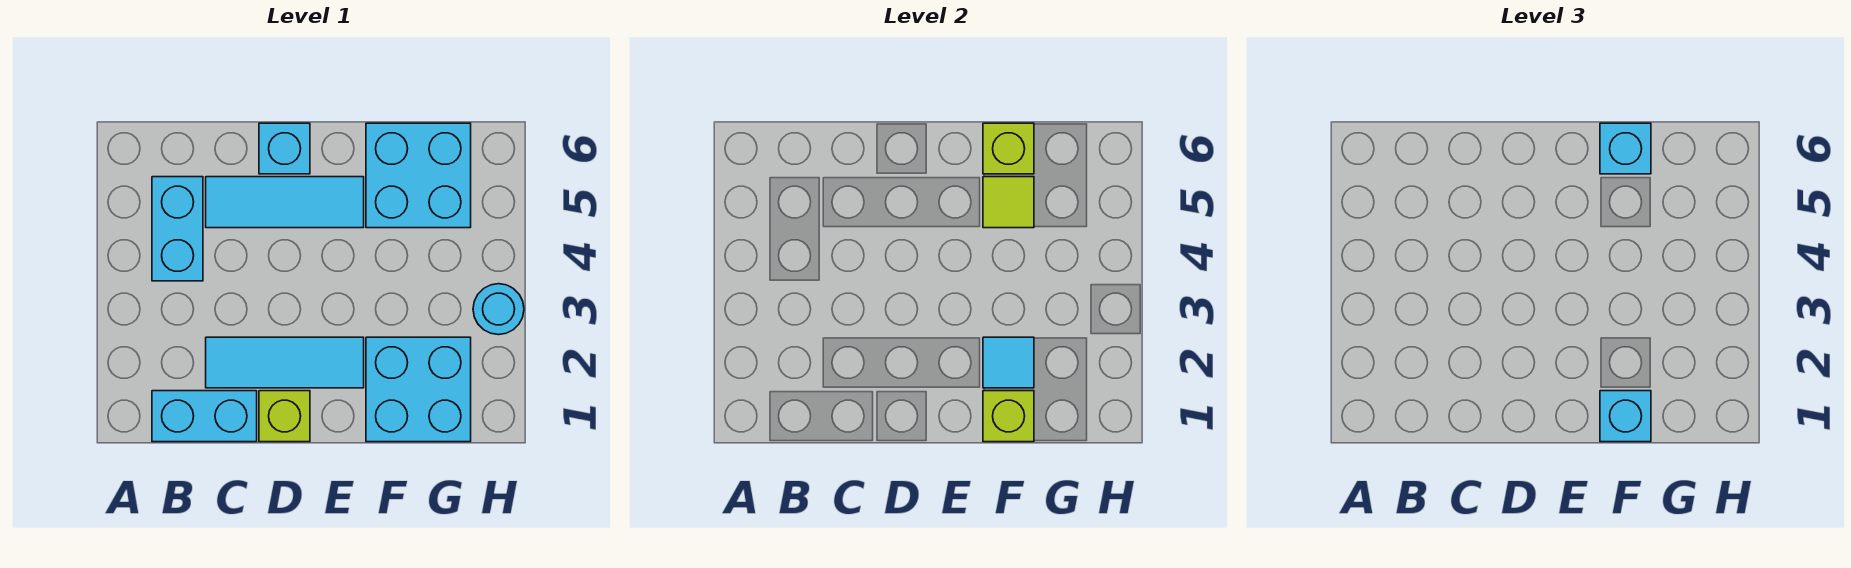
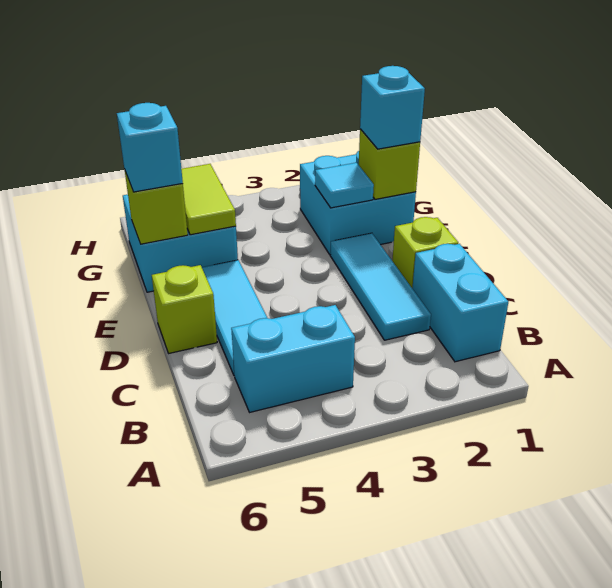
cyan 1x1 brick [259,123,310,174] -> lime 1x1 brick [152,265,217,353]
lime 1x1 tile [983,177,1034,228] -> lime 1x2 tile [181,164,236,235]
cyan 1x1 round brick [473,284,524,335] -> none

